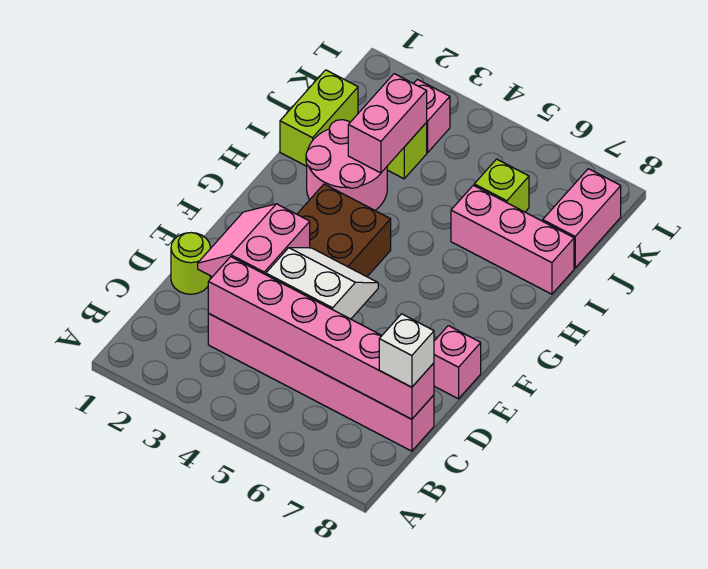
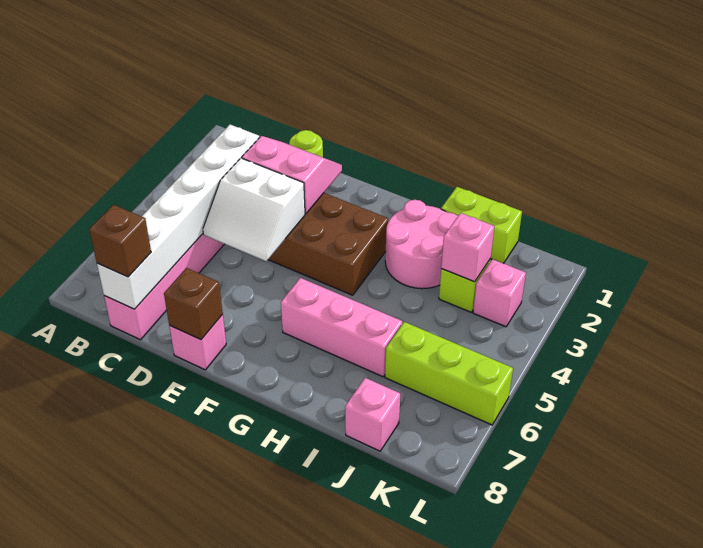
pink 1x6 brick [208,257,434,419] -> white 1x6 brick [97,125,260,309]
white 1x1 brick [379,314,434,387] -> brown 1x1 brick [89,205,151,277]
white 2x2 slope [266,248,378,319] -> white 2x2 slope turned to [203,158,305,261]
none -> brown 1x1 brick [164,268,223,340]
pink 1x2 brick [348,74,427,173] -> pink 1x1 brick [441,213,494,282]
pink 1x3 brick [451,185,574,294] -> pink 1x3 brick turned to [281,278,402,377]
lime 1x1 brick [474,159,529,212] -> lime 1x3 brick [385,322,513,425]
pink 1x2 brick [543,169,621,268] -> pink 1x1 brick [345,378,400,451]

